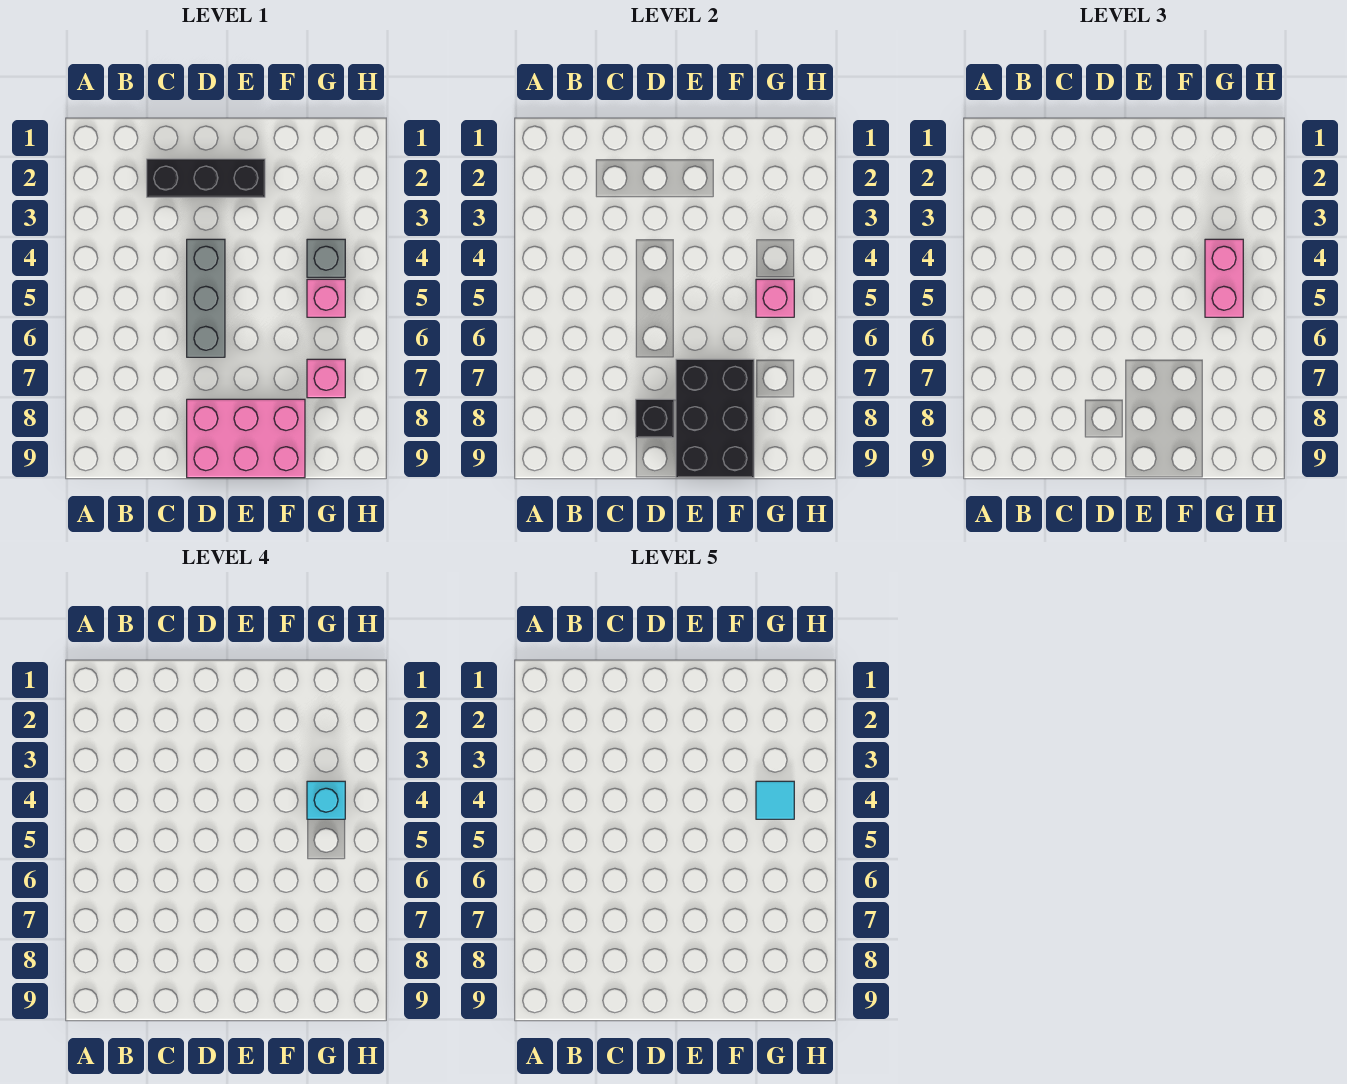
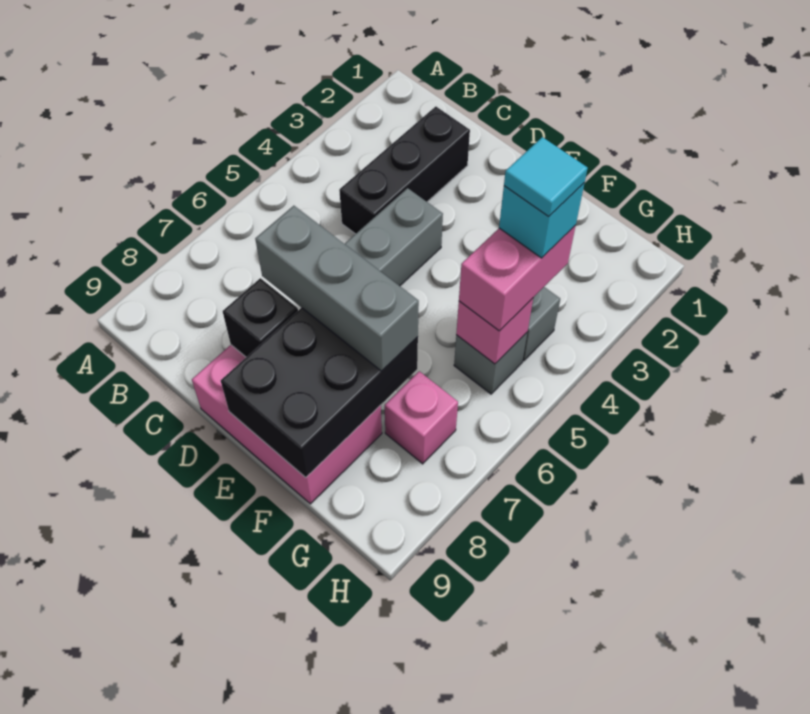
black 1x3 brick [147,159,265,197] -> black 1x3 brick turned to [339,107,470,234]
none -> grey 1x3 brick [255,206,419,371]
pink 1x1 brick [307,279,345,317] -> grey 1x1 brick [454,333,527,394]

